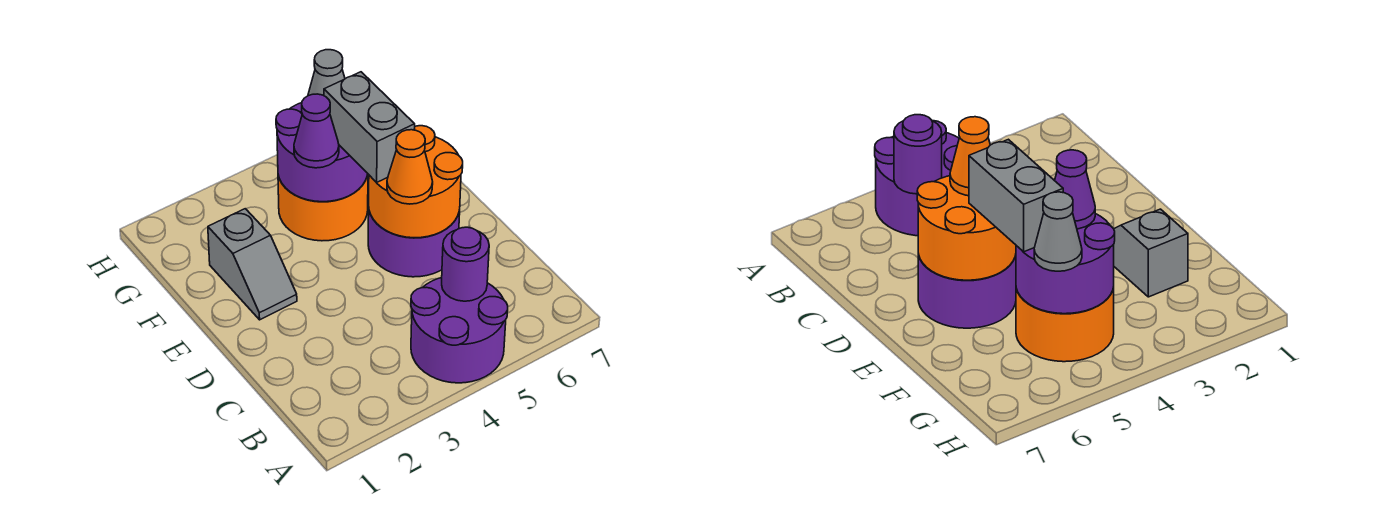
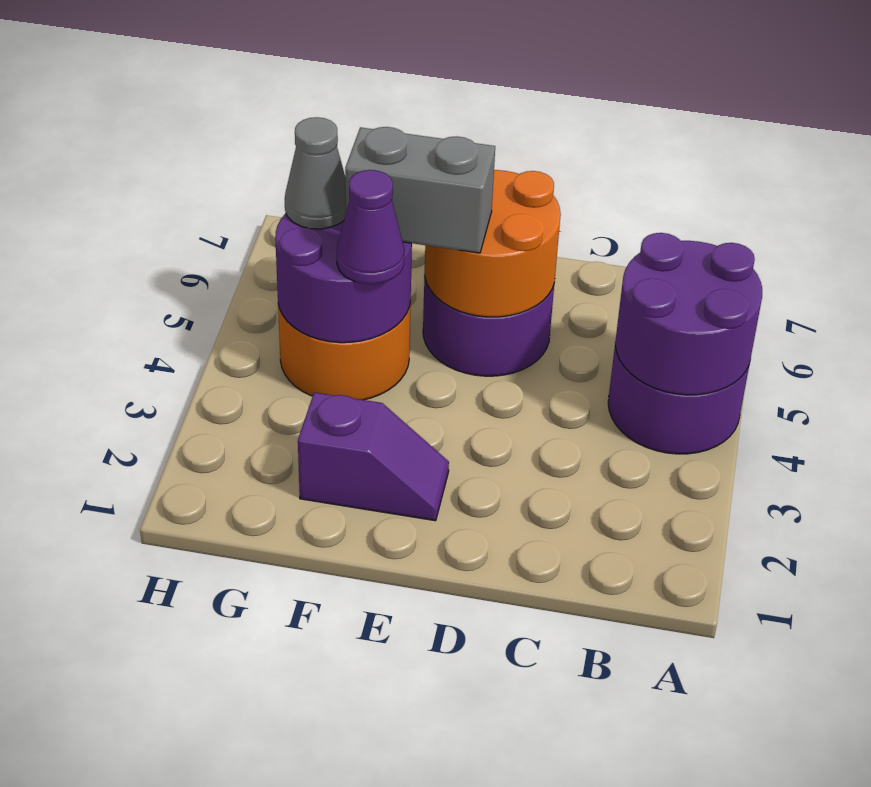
purple 1x1 round brick [442,227,489,301] -> purple 2x2 round brick [615,233,762,395]
orange 1x1 cone [387,130,433,204] -> none
grey 1x2 slope [208,209,297,320] -> purple 1x2 slope [298,392,449,521]

